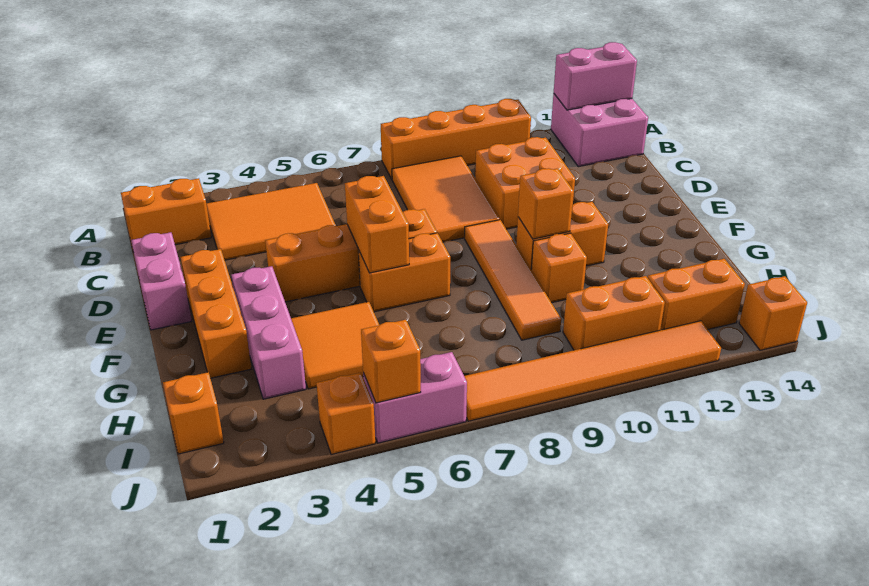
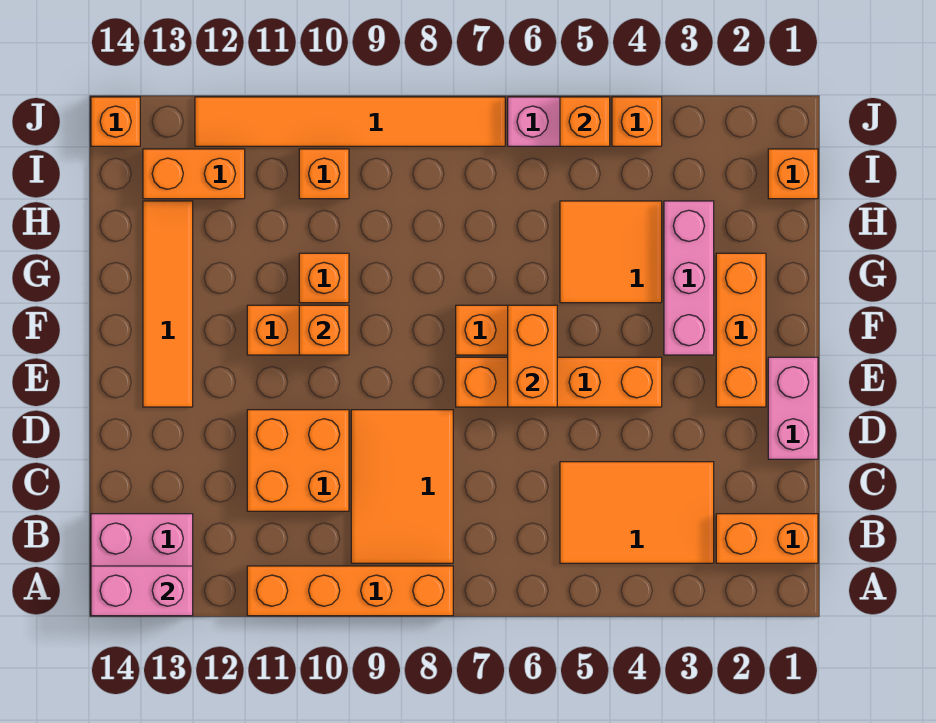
orange 1x4 tile [464,220,561,340] -> orange 1x4 tile moved to [143,201,193,407]
orange 1x2 brick [563,276,665,350] -> orange 1x1 brick [299,149,349,199]

